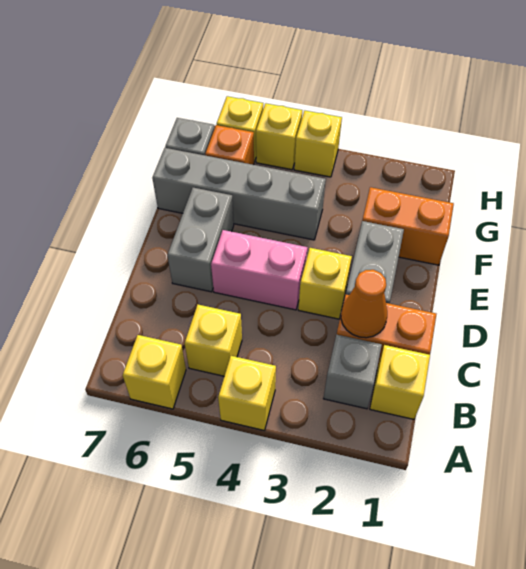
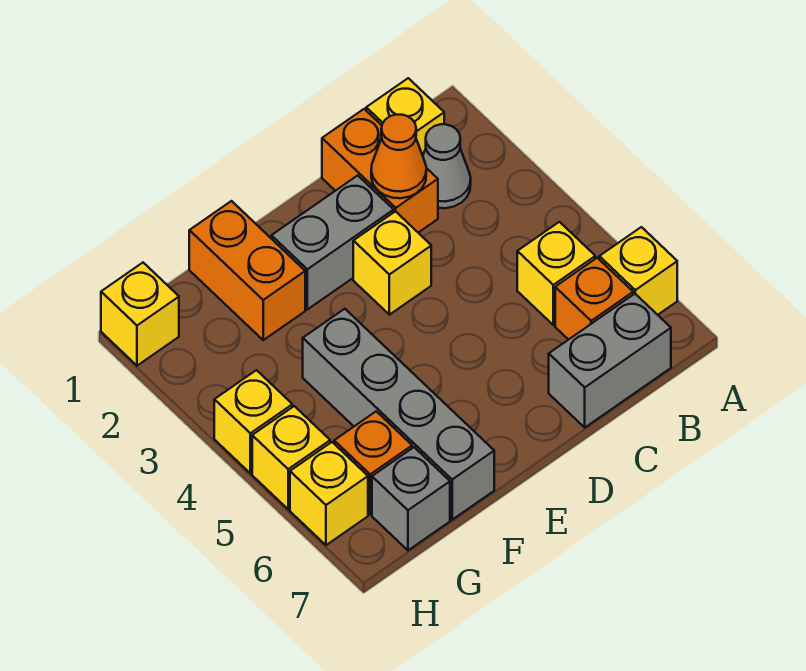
yellow 1x1 brick [218,356,276,430] -> yellow 1x1 brick moved to [101,263,179,366]
grey 1x1 brick [324,335,382,409] -> grey 1x1 cone [423,124,471,208]
none -> orange 1x1 brick [555,258,633,340]
pink 1x2 brick [211,230,307,310] -> none
grey 1x2 brick [167,188,234,292] -> grey 1x2 brick moved to [549,294,671,427]

